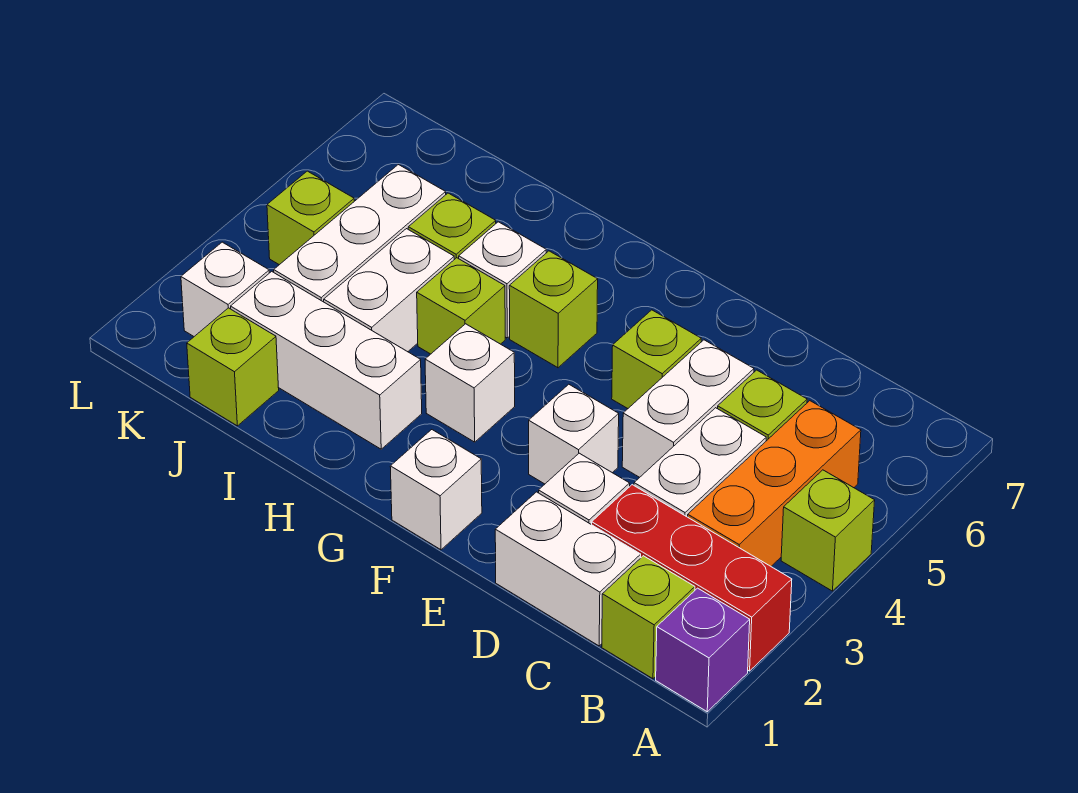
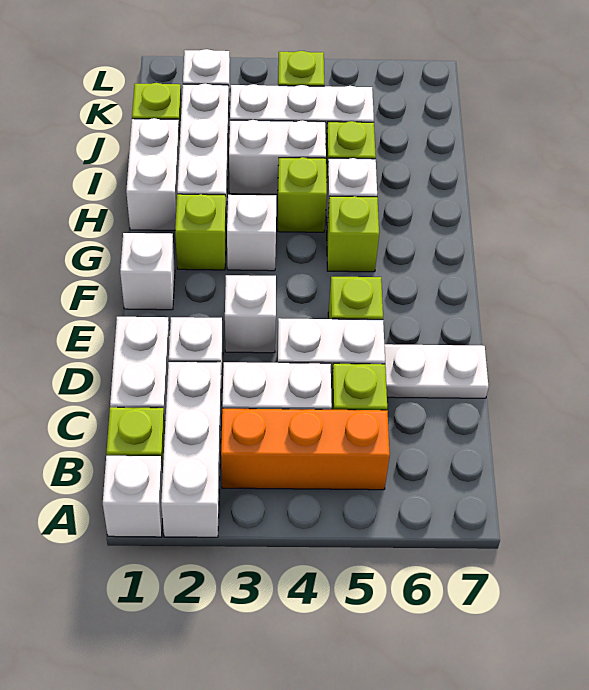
purple 1x1 brick [656,588,750,712] -> white 1x1 brick [103,456,163,537]
red 1x3 brick [592,485,792,671] -> white 1x3 brick [161,362,222,537]
lime 1x1 brick [781,470,875,591] -> lime 1x1 brick moved to [175,194,226,270]
none -> white 1x2 plate [384,344,489,398]
none -> white 1x2 brick [126,118,180,230]

